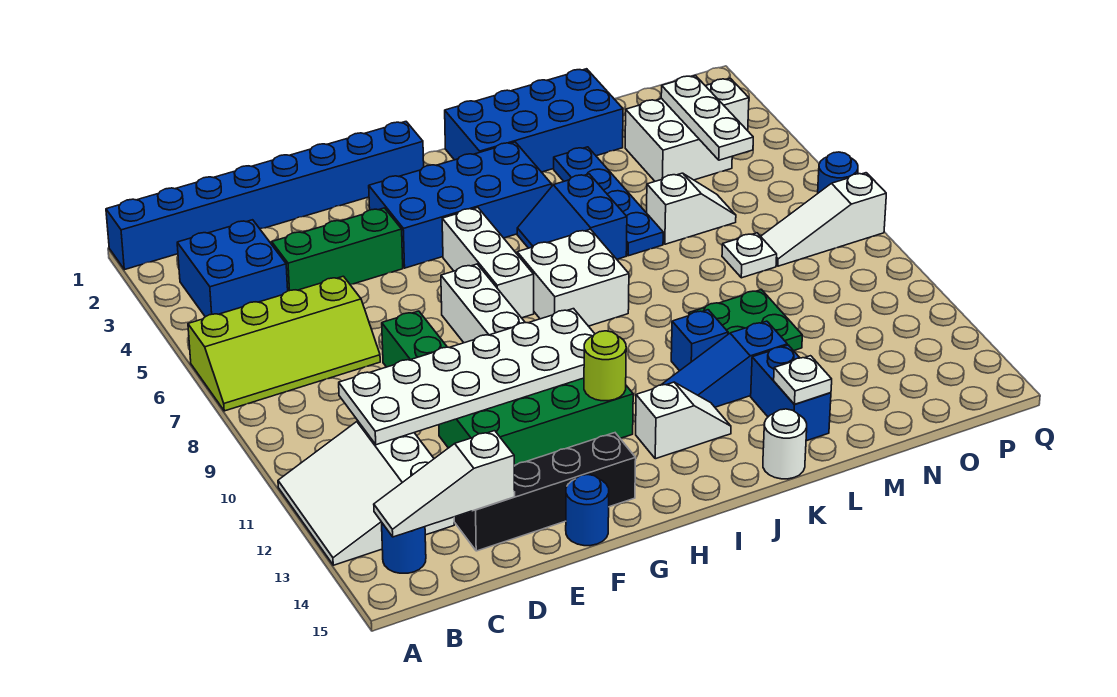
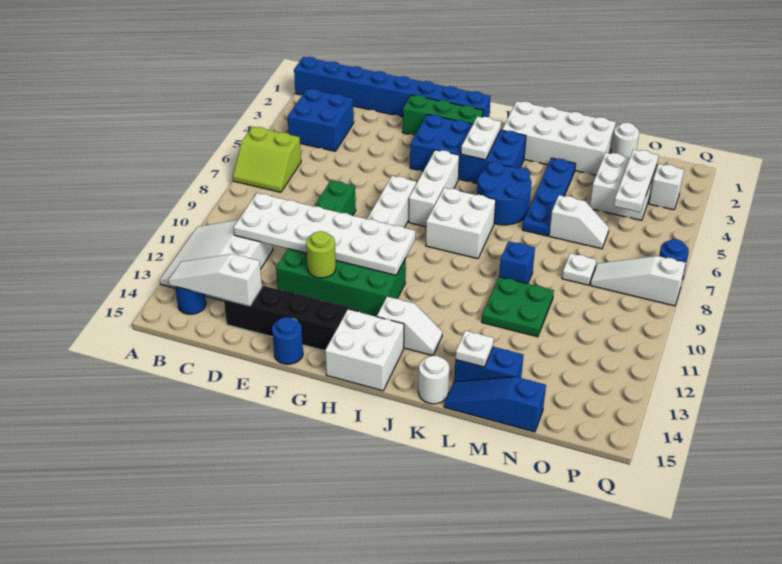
lime 2x4 slope [188,276,380,411] -> lime 2x2 slope [233,127,301,192]
green 1x3 brick [272,208,403,291] -> green 1x3 brick moved to [403,95,483,136]
lime 1x1 round brick [584,331,626,401] -> lime 1x1 round brick moved to [306,231,336,278]
none -> white 2x2 brick [325,310,404,391]
none -> white 1x2 plate [461,116,501,160]
blue 2x4 brick [445,69,623,172] -> white 2x4 brick [502,101,616,175]
blue 2x2 slope [517,174,627,259] -> blue 2x2 round brick [477,162,532,225]
blue 1x3 slope [661,321,787,407] -> blue 1x3 slope moved to [444,377,546,432]
blue 1x1 brick [671,310,728,371] -> blue 1x1 brick moved to [499,241,535,284]
blue 1x2 brick [751,345,831,441] -> blue 1x2 brick turned to [454,347,524,382]
none -> white 1x1 round brick [611,123,639,158]

